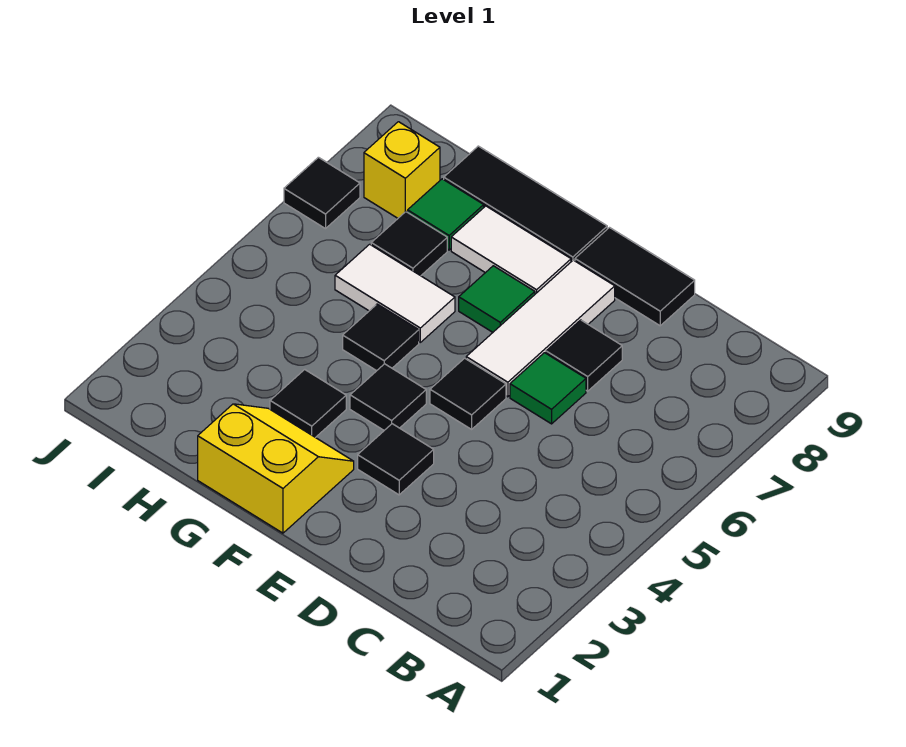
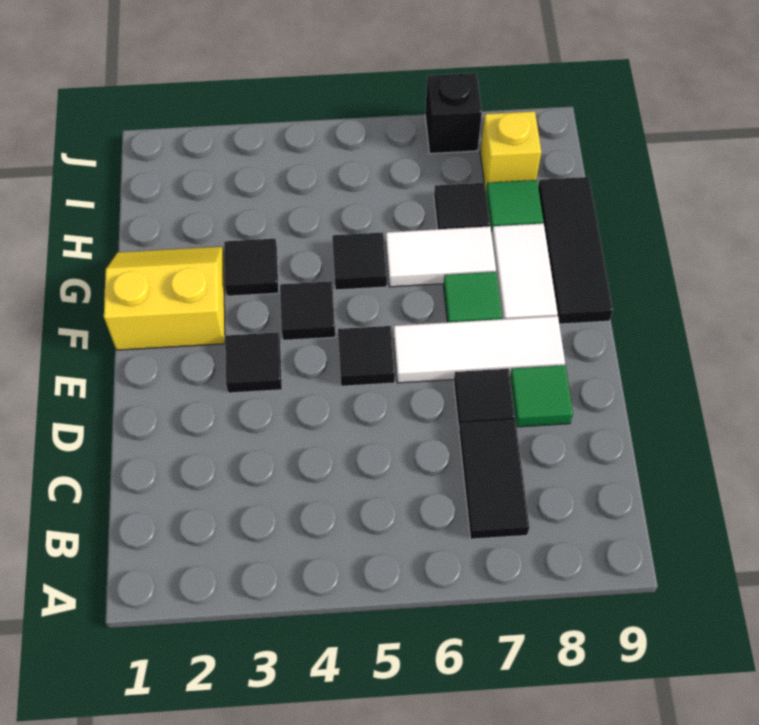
green 1x1 tile [510,353,586,424] -> green 1x1 tile moved to [510,365,573,427]
black 1x2 tile [575,228,695,326] -> black 1x2 tile moved to [459,420,530,539]
yellow 2x2 slope [198,404,354,533] -> yellow 2x2 slope turned to [104,247,225,350]
white 1x2 tile [335,244,455,342] -> white 1x2 tile turned to [386,226,496,287]
black 1x1 tile [284,157,360,229] -> black 1x1 brick [425,73,482,154]

